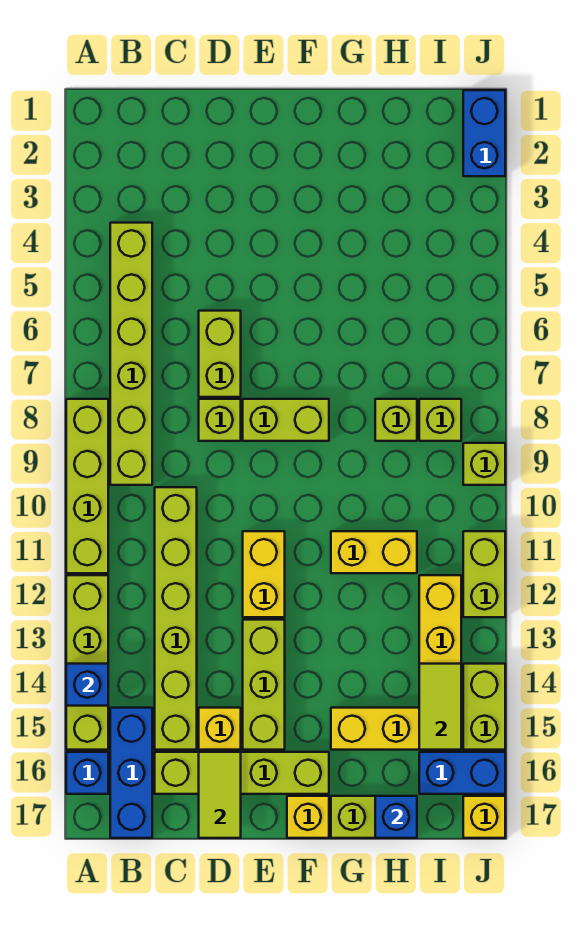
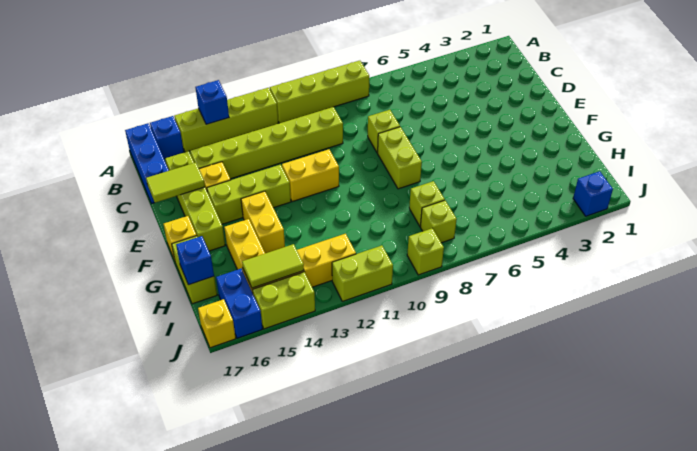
lime 1x6 brick [110,223,152,485] -> none
blue 1x3 brick [110,708,152,838] -> blue 1x3 brick turned to [125,123,169,204]
lime 1x2 brick [199,311,241,397] -> none
yellow 1x2 brick [331,531,417,573] -> yellow 1x2 brick moved to [241,191,285,253]
blue 1x2 brick [463,90,505,176] -> blue 1x1 brick [573,171,613,216]

